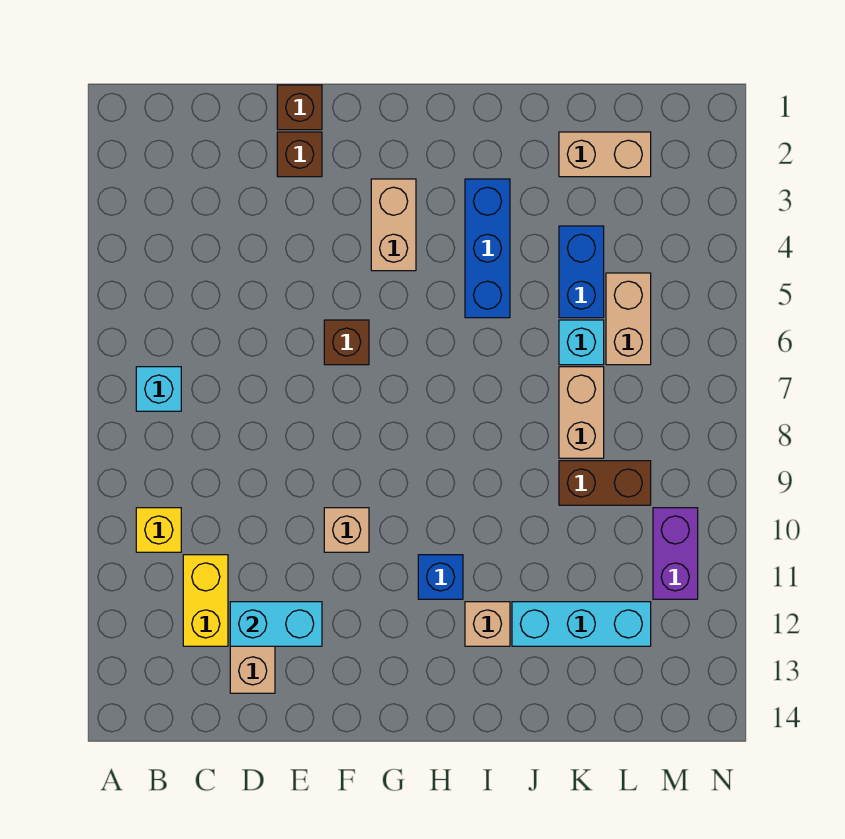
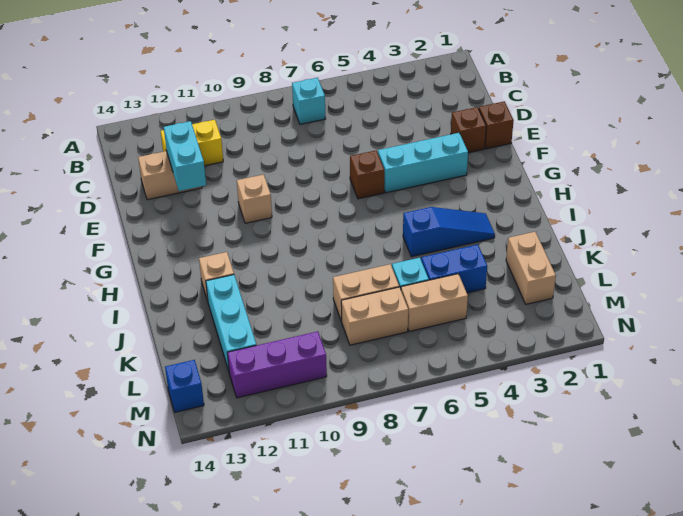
yellow 1x1 brick [136,508,181,552] -> none
none -> cyan 1x3 brick [378,133,468,193]
tan 1x2 brick [371,179,416,271] -> tan 1x2 brick moved to [341,287,408,345]
blue 1x1 brick [418,555,463,599] -> blue 1x1 brick moved to [165,360,204,412]
blue 1x3 brick [465,179,510,318] -> blue 1x3 slope [403,207,495,257]
brown 1x2 brick [559,461,651,505] -> none
purple 1x2 brick [653,508,698,599] -> purple 1x3 brick [227,331,327,398]

